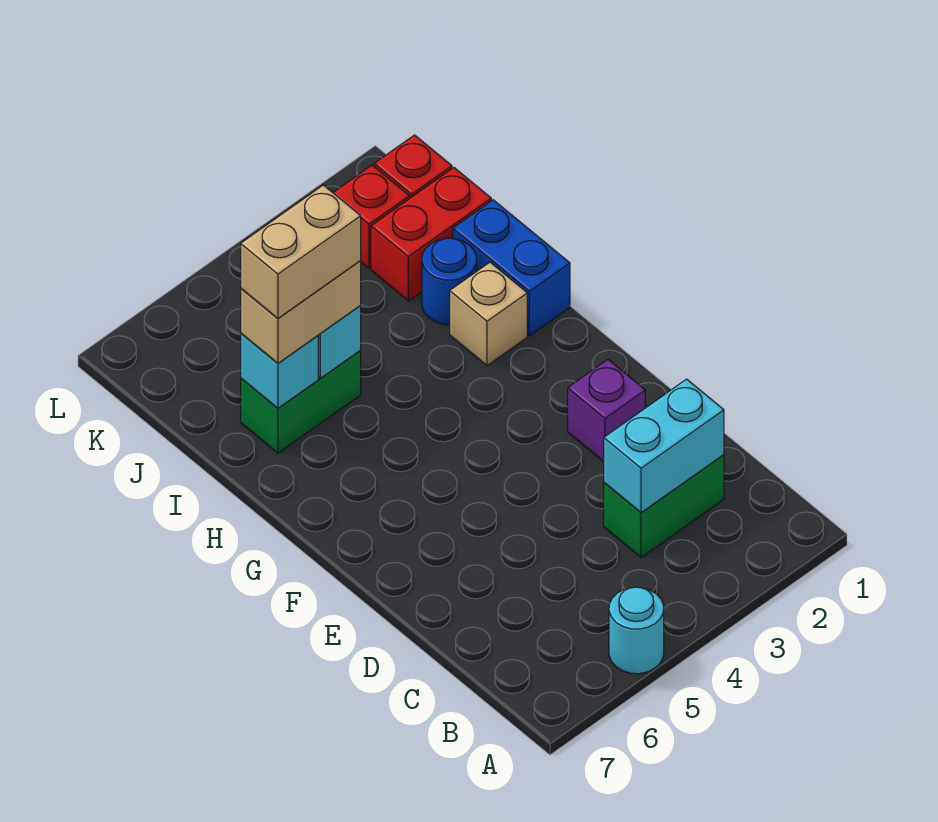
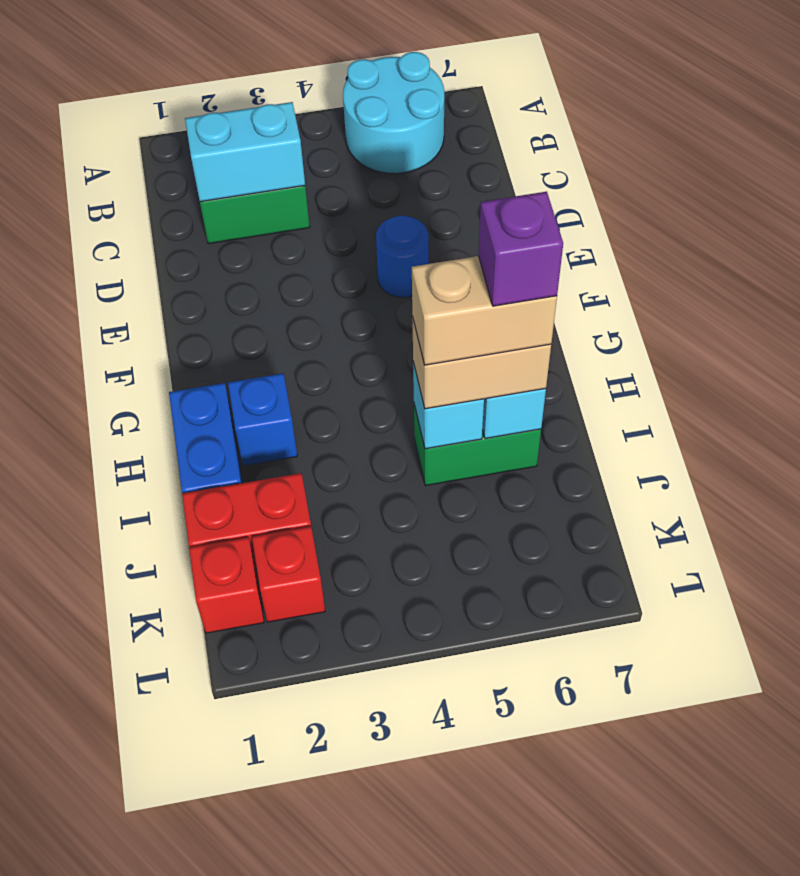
cyan 1x1 round brick [609,587,664,674] -> cyan 2x2 round brick [343,52,444,174]
purple 1x1 brick [568,360,645,462] -> purple 1x1 brick moved to [478,192,563,306]
tan 1x1 brick [450,262,527,366] -> blue 1x1 brick [228,373,297,466]
blue 1x1 round brick [422,238,477,325] -> blue 1x1 round brick moved to [376,216,429,298]

